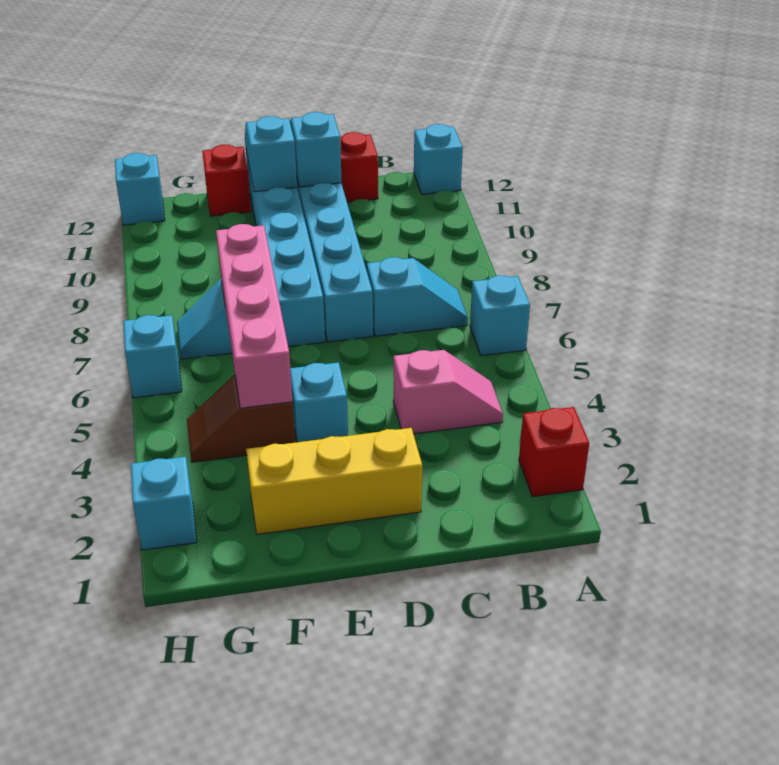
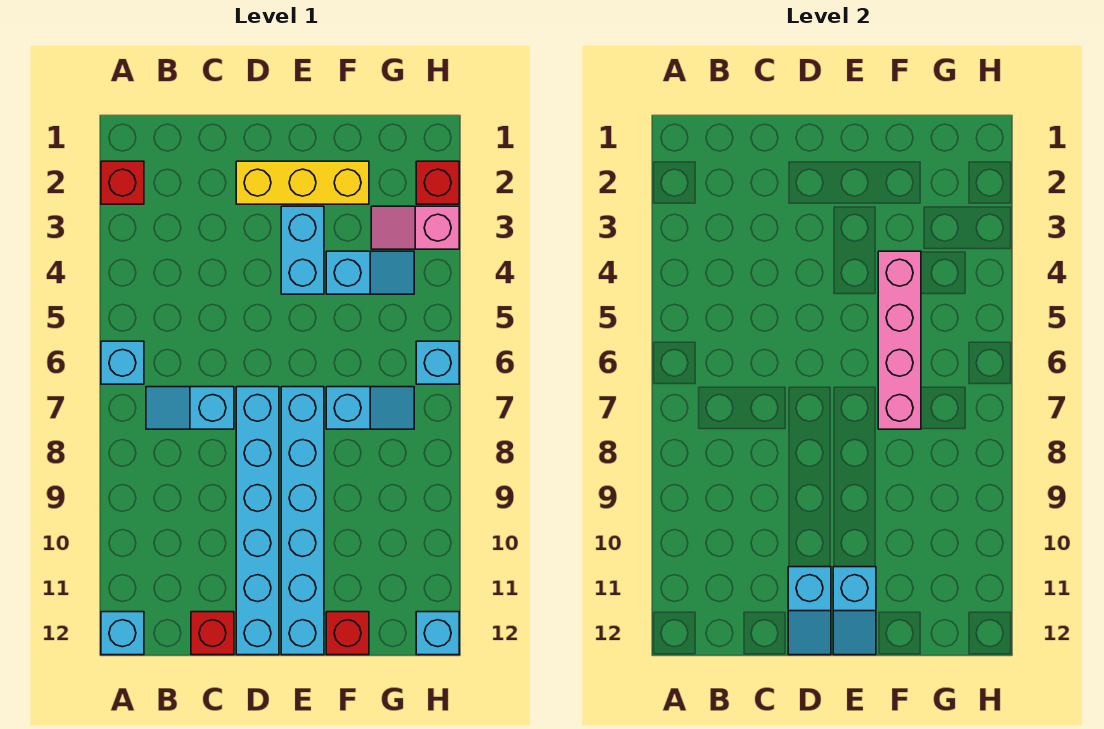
pink 1x2 slope [393,350,503,434] -> pink 1x2 slope moved to [371,206,459,249]
cyan 1x1 brick [290,362,348,442] -> cyan 1x2 brick [281,206,324,294]
brown 1x2 slope [187,375,295,462] -> cyan 1x2 slope [326,251,414,294]
cyan 1x1 brick [131,457,197,550] -> red 1x1 brick [416,161,459,204]

